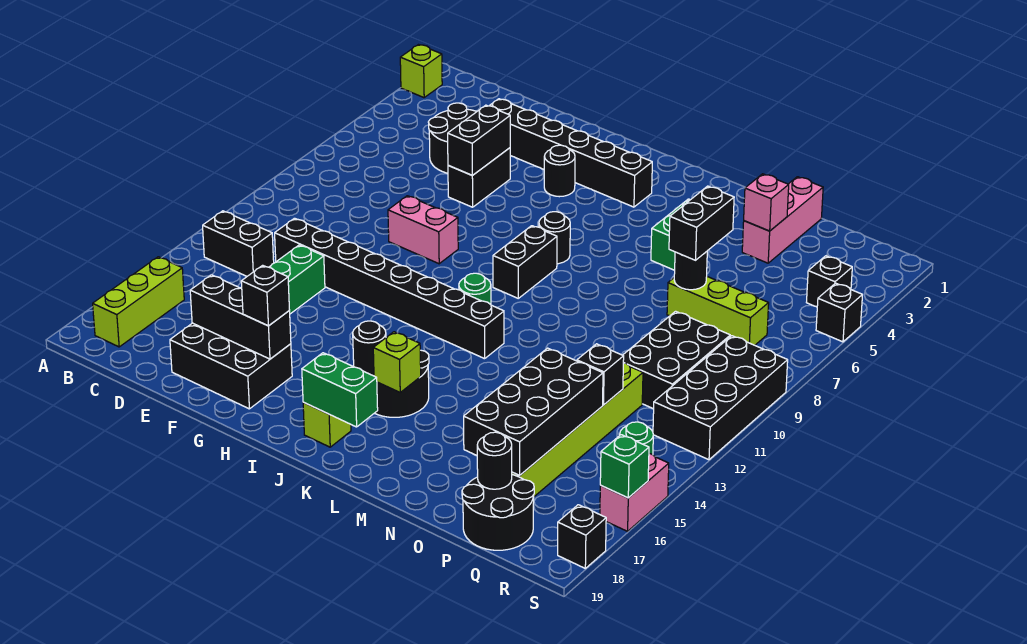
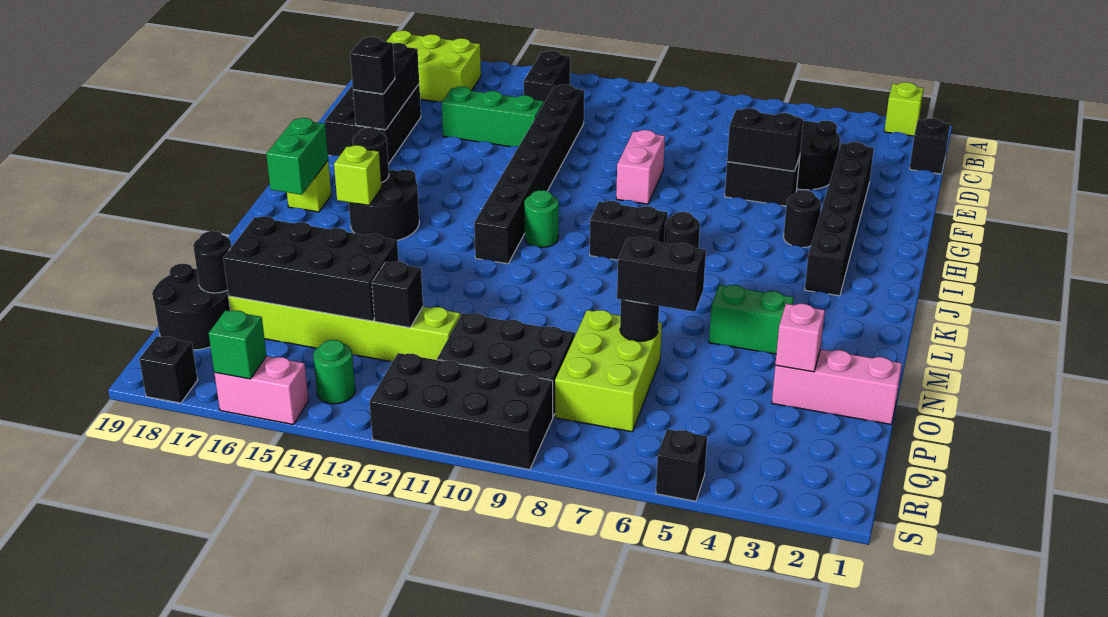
lime 1x3 brick [93,257,184,347] -> lime 2x3 brick [386,31,481,102]
lime 1x3 brick [667,277,769,345] -> lime 2x3 brick [555,310,662,432]
black 1x1 brick [806,256,852,307] -> black 1x1 brick moved to [910,118,950,174]

